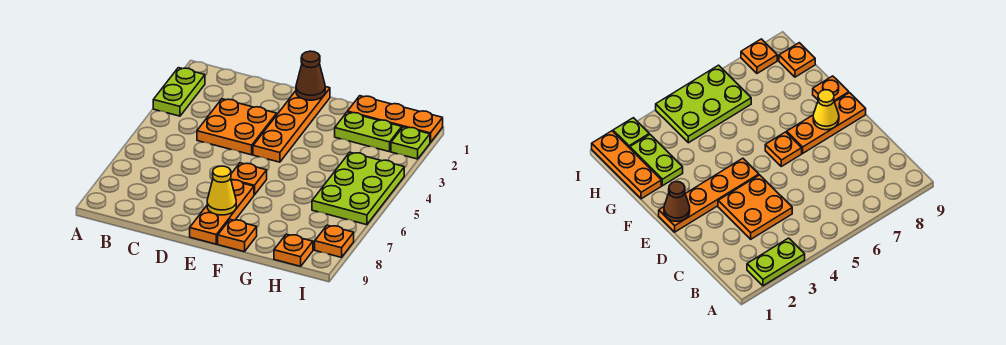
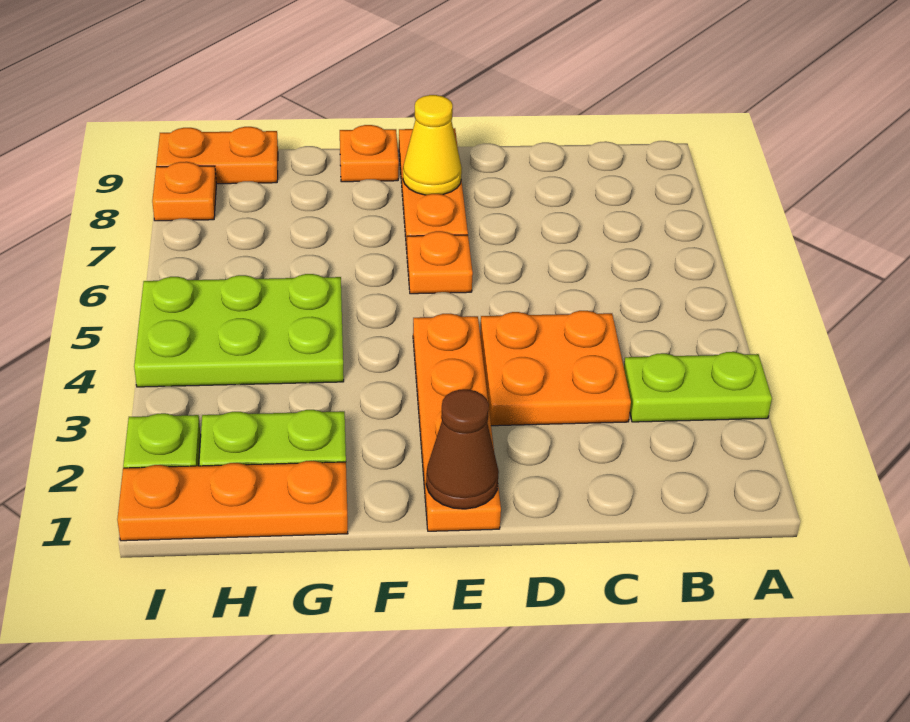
lime 1x2 plate [153,68,205,116] -> lime 1x2 plate turned to [624,352,772,422]
lime 2x3 plate [312,152,404,225] -> lime 2x3 plate turned to [134,274,344,387]
orange 1x1 plate [274,234,313,266] -> orange 1x2 plate [156,127,278,184]

